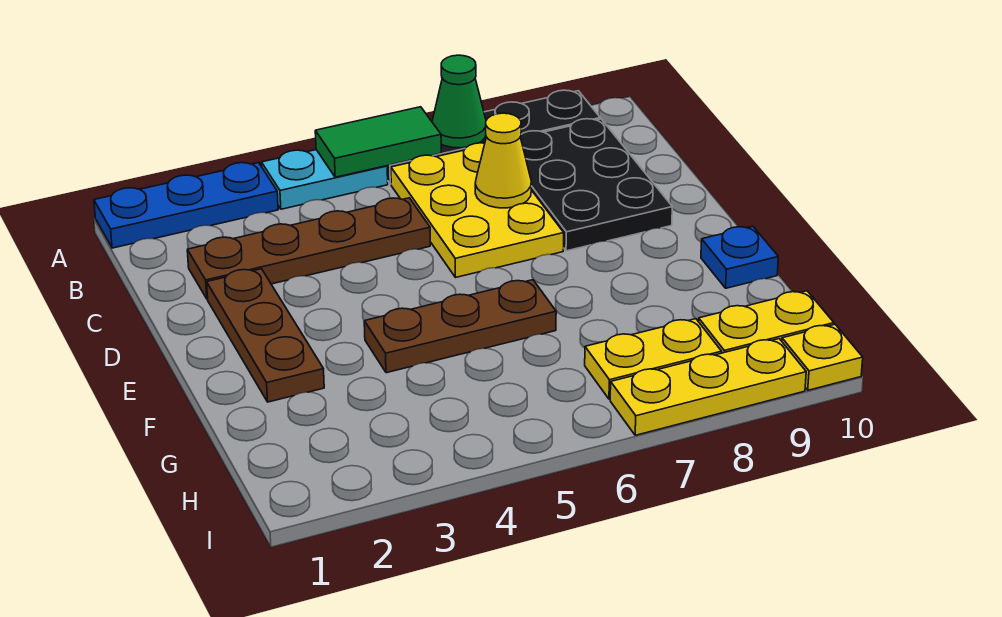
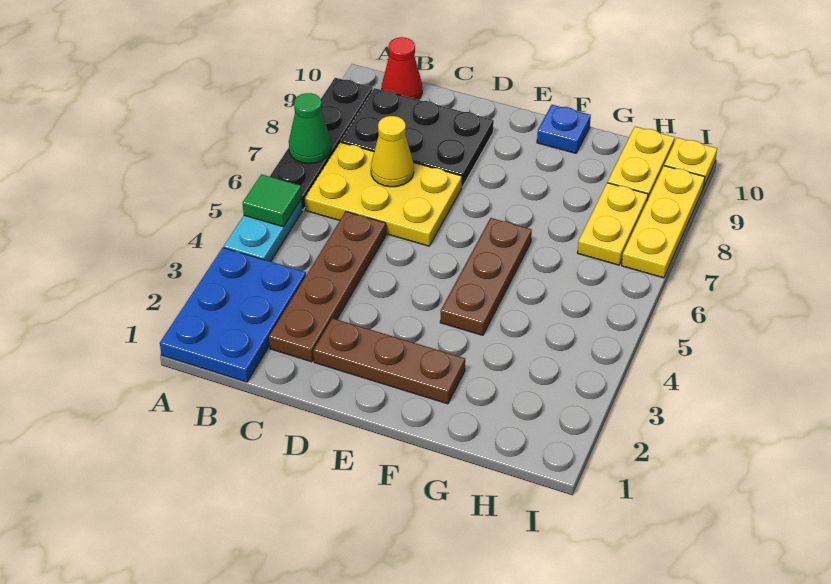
blue 1x3 plate [94,163,278,248] -> blue 2x3 plate [160,248,306,382]
green 1x2 tile [315,107,441,177] -> green 1x1 tile [243,174,302,227]
none -> red 1x1 cone [382,37,422,100]

